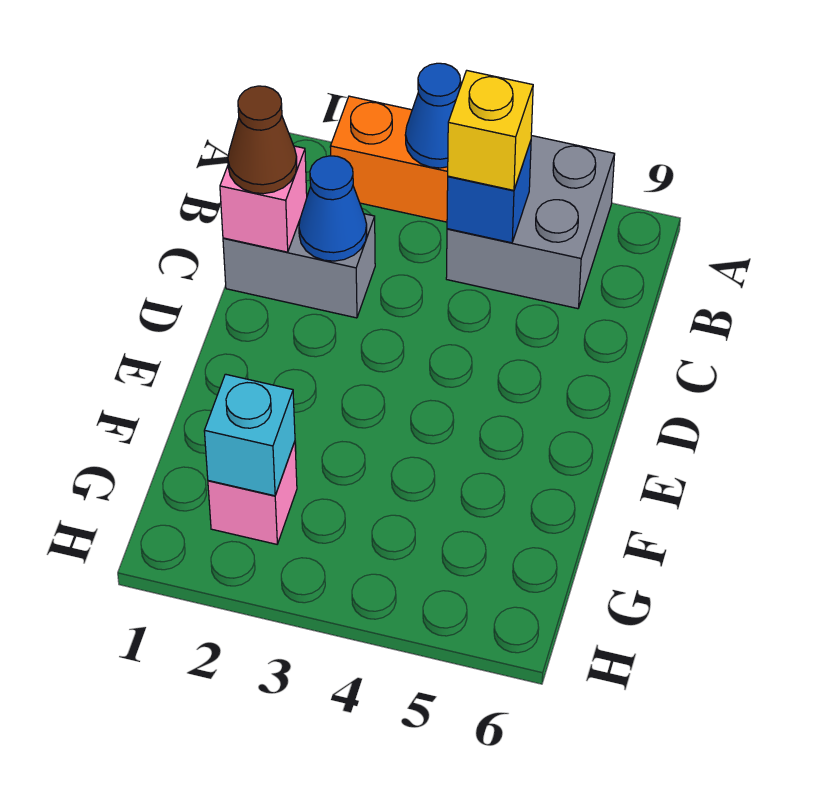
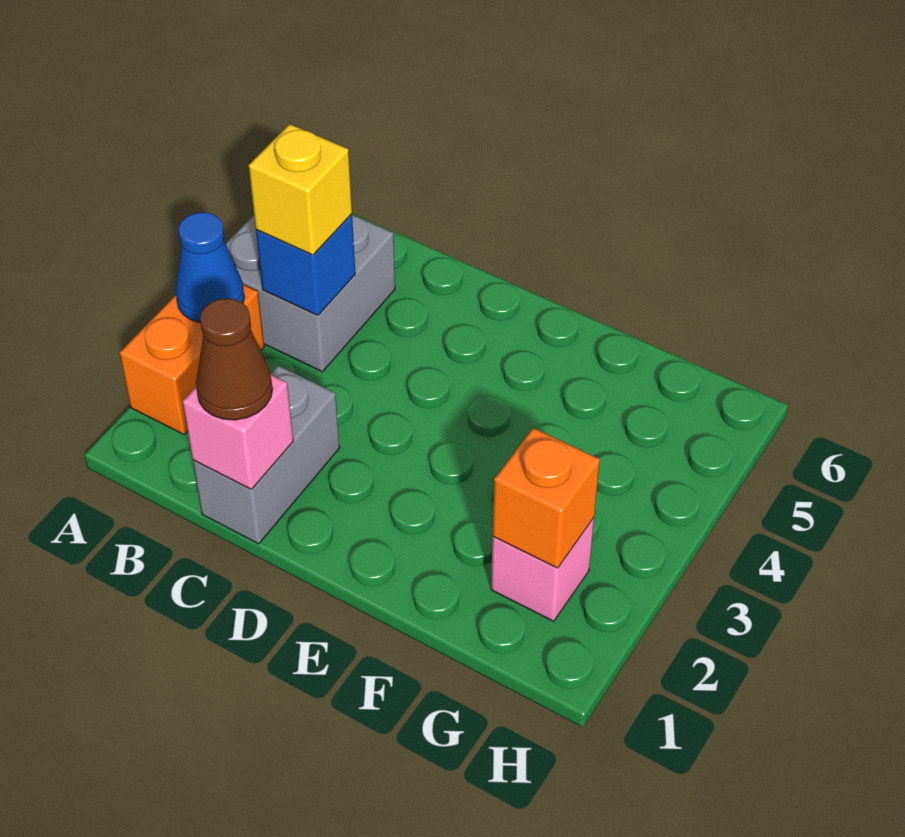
blue 1x1 cone [299,156,367,261] -> none
cyan 1x1 brick [204,374,295,496] -> orange 1x1 brick [493,428,600,568]

